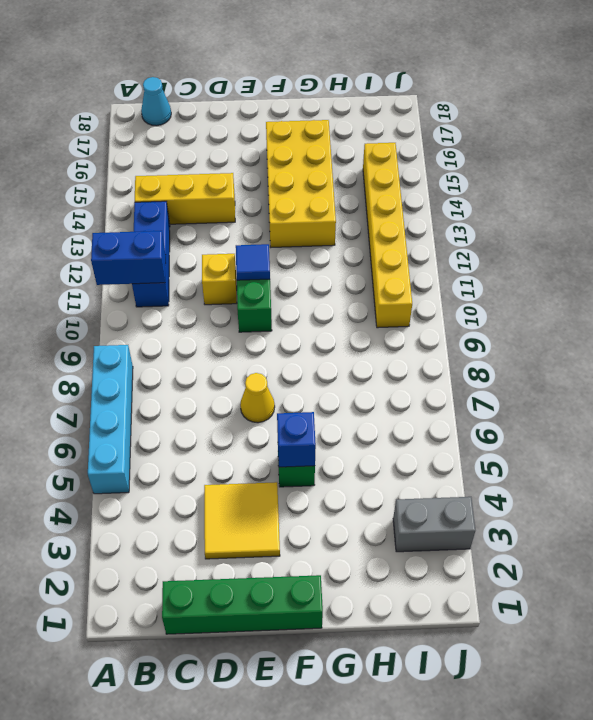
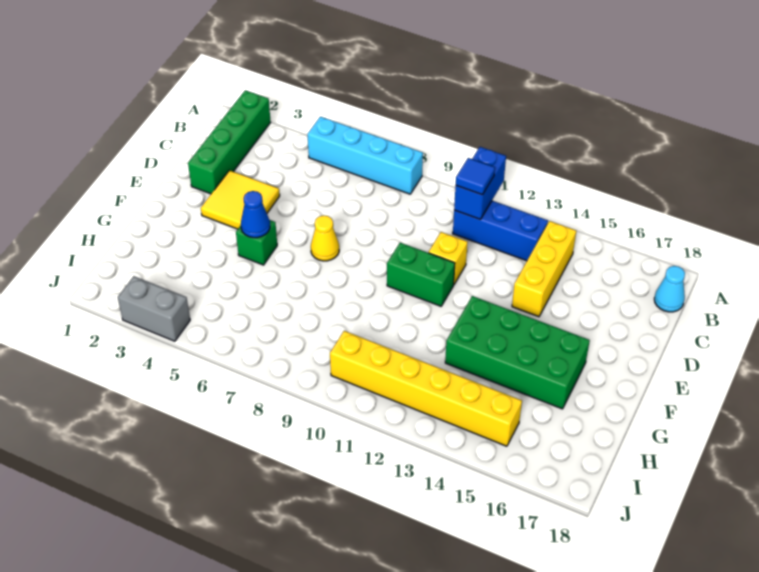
green 1x4 brick [162,575,323,634] -> green 1x4 brick moved to [188,90,271,194]
blue 1x1 tile [236,244,270,280] -> blue 1x1 tile moved to [456,158,495,195]
blue 1x1 brick [277,412,316,467] -> blue 1x1 cone [241,191,270,238]
yellow 2x4 brick [266,120,336,247] -> green 2x4 brick [445,296,590,409]
grey 1x2 brick [393,497,475,552] -> grey 1x2 brick turned to [118,276,190,341]

